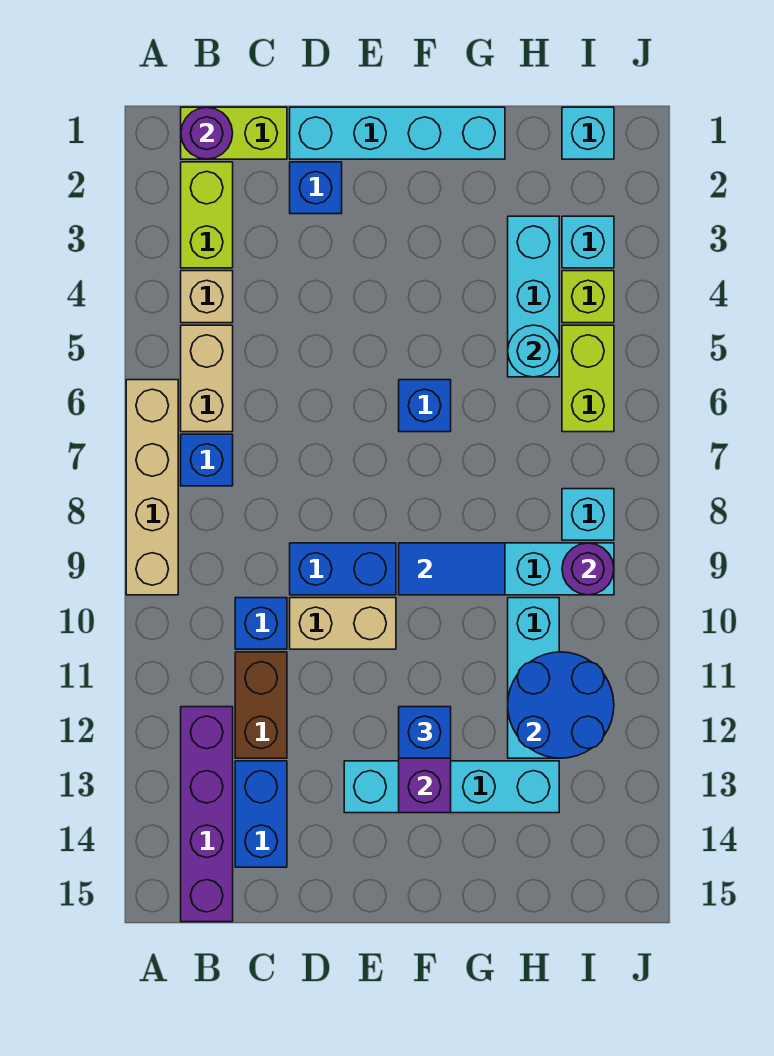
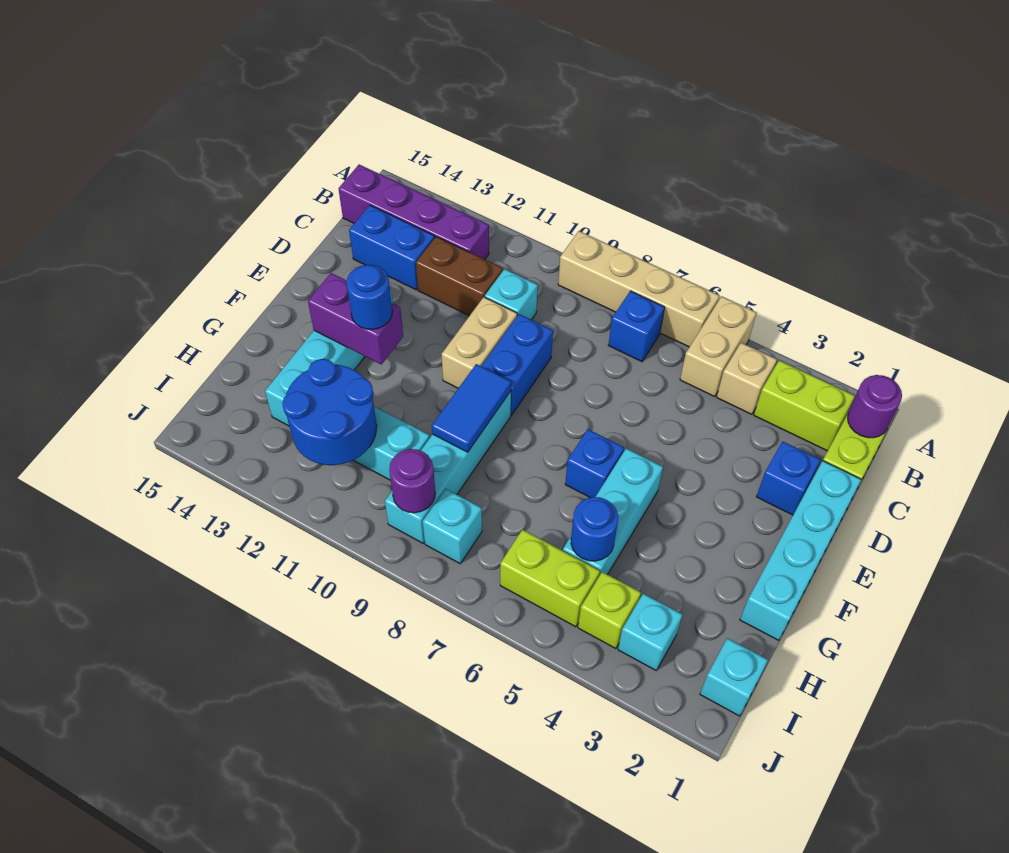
tan 1x2 brick [181,325,233,432] -> tan 1x2 brick turned to [680,296,757,397]
blue 1x1 brick [235,598,287,649] -> cyan 1x1 brick [485,269,538,320]
blue 1x1 brick [399,707,451,758] -> blue 1x1 round brick [346,265,392,329]
cyan 1x3 brick [508,216,559,377] -> cyan 1x3 brick turned to [562,448,663,576]
cyan 1x1 round brick [508,325,559,377] -> blue 1x1 round brick [571,497,618,561]

